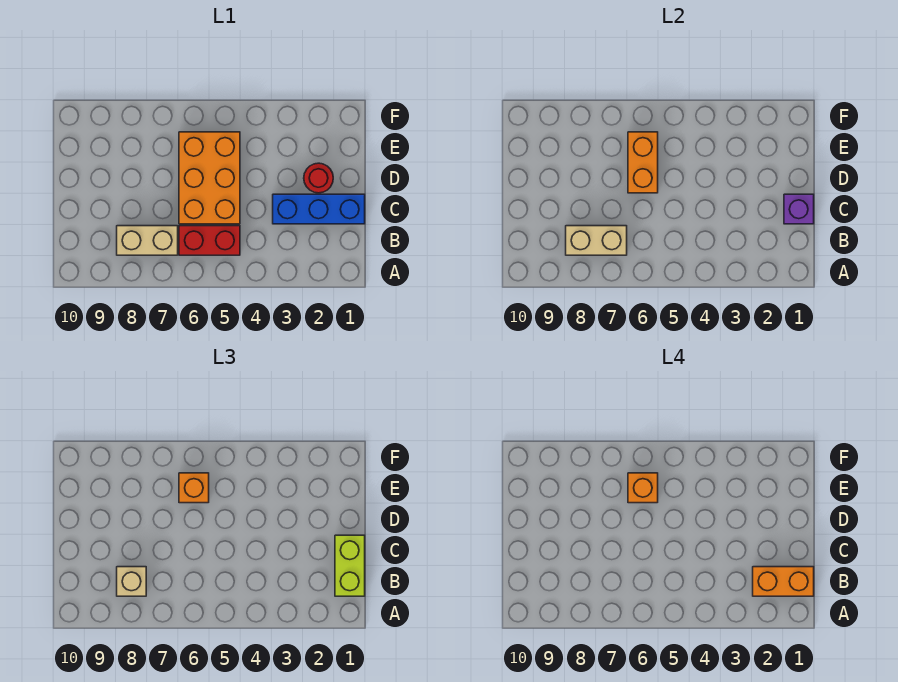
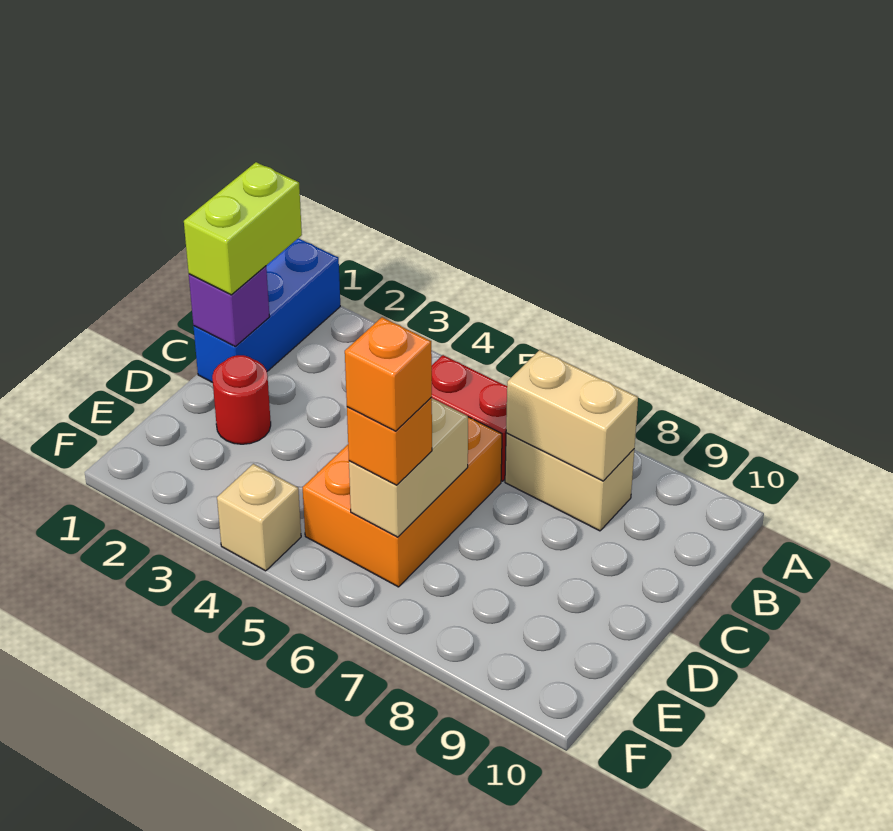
orange 1x2 brick [753,567,814,596] -> none
tan 1x1 brick [117,567,146,596] -> tan 1x1 brick moved to [217,464,301,571]
blue 1x3 brick [273,194,365,224] -> blue 1x3 brick turned to [193,238,340,383]
orange 1x2 brick [628,132,658,193] -> tan 1x2 brick [349,398,468,537]

